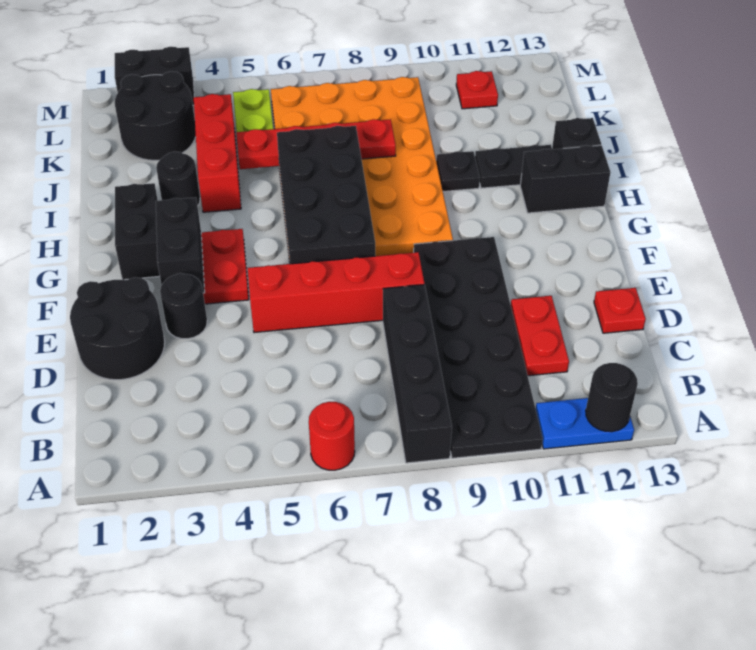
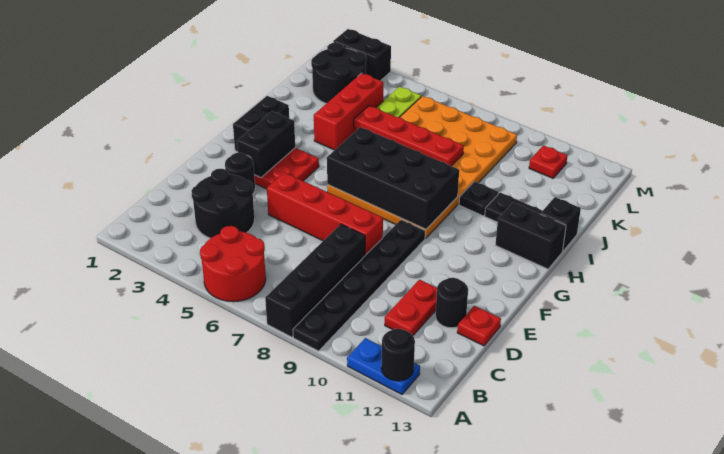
red 1x1 round brick [309,402,355,470] -> red 2x2 round brick [200,226,266,302]
black 2x6 plate [414,237,543,458] -> black 1x6 plate [293,220,425,351]
black 2x2 round brick [70,277,165,380] -> black 2x2 round brick moved to [191,169,255,238]
black 2x4 brick [277,126,375,264] -> black 2x4 brick turned to [327,127,459,229]
black 1x1 round brick [156,152,200,206] -> black 1x1 round brick moved to [436,278,468,328]

